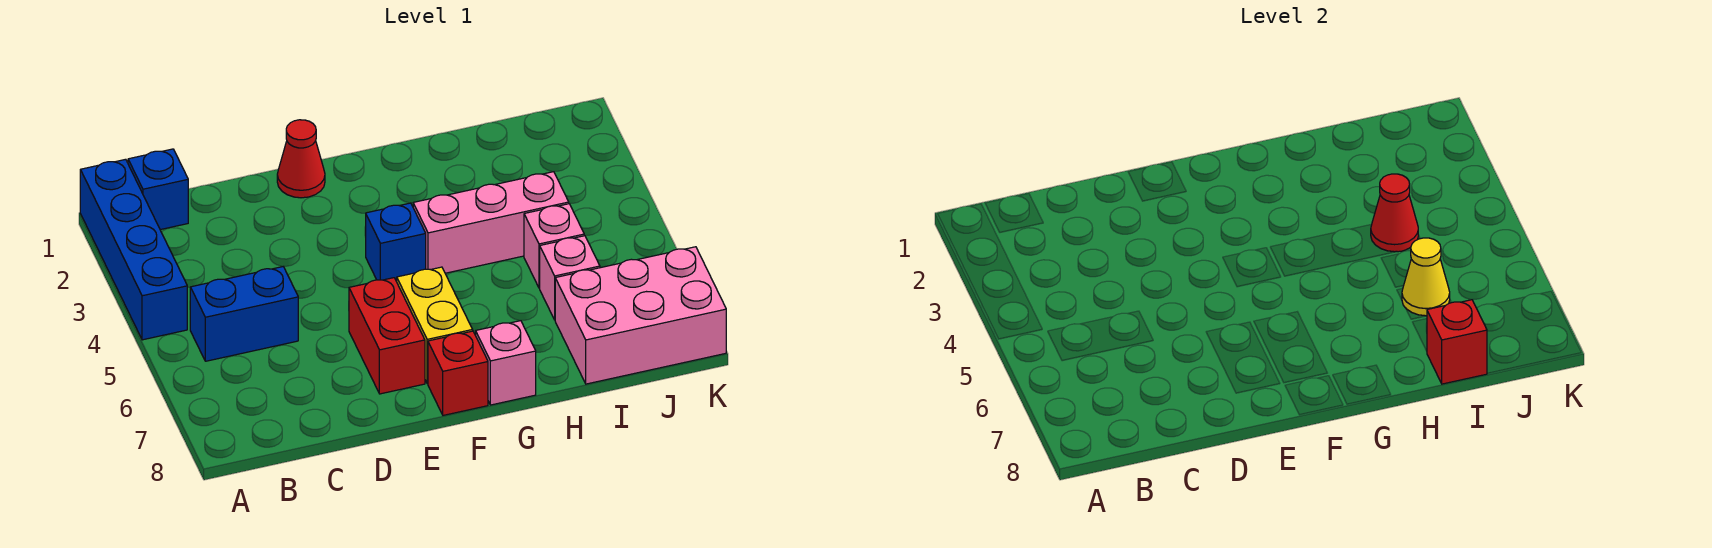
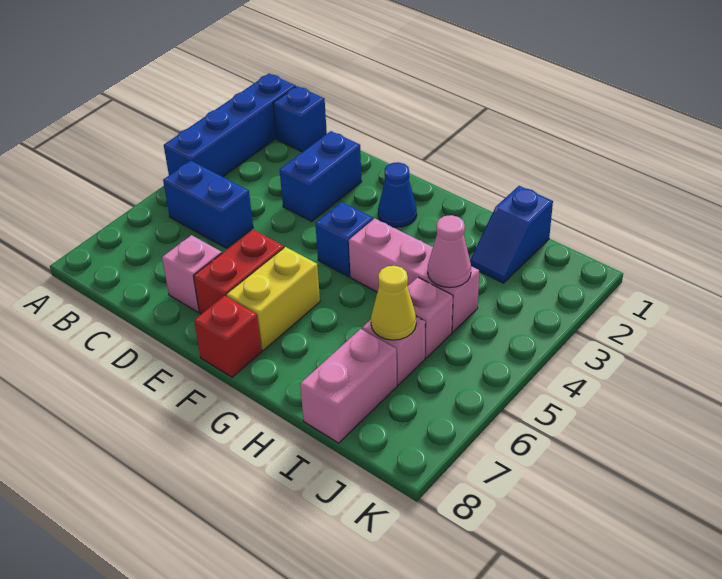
none -> blue 1x2 brick [280,131,362,222]
red 1x1 cone [277,120,325,198] -> none
none -> blue 1x1 cone [378,162,417,227]
pink 1x1 brick [476,321,536,405] -> pink 1x1 brick moved to [162,235,222,312]
none -> blue 1x2 slope [470,186,553,283]
red 1x1 cone [1371,174,1418,252] -> pink 1x1 cone [428,215,471,288]
pink 2x3 brick [555,247,726,384] -> pink 1x2 brick [300,329,397,443]
red 1x1 brick [1427,300,1487,384] -> none

